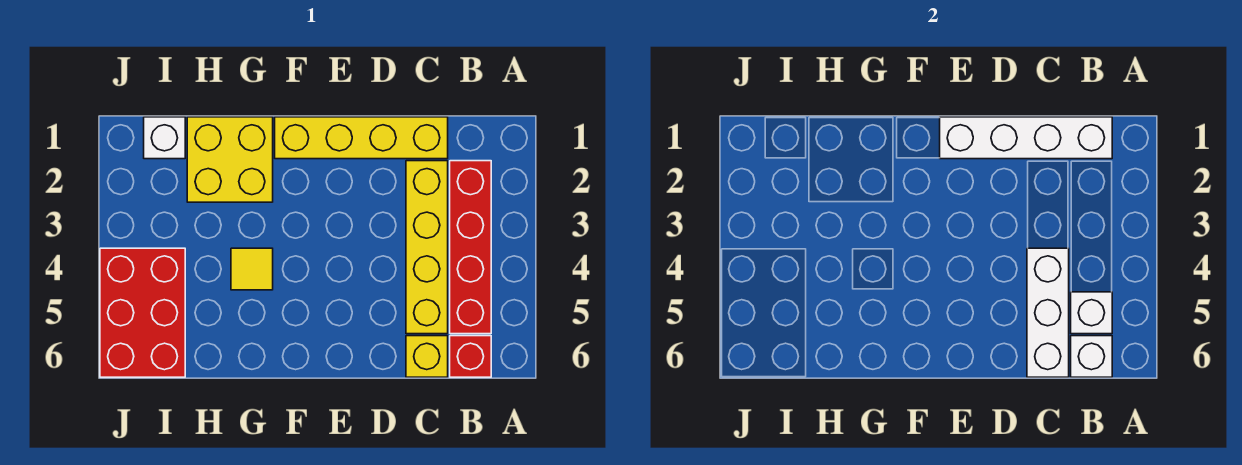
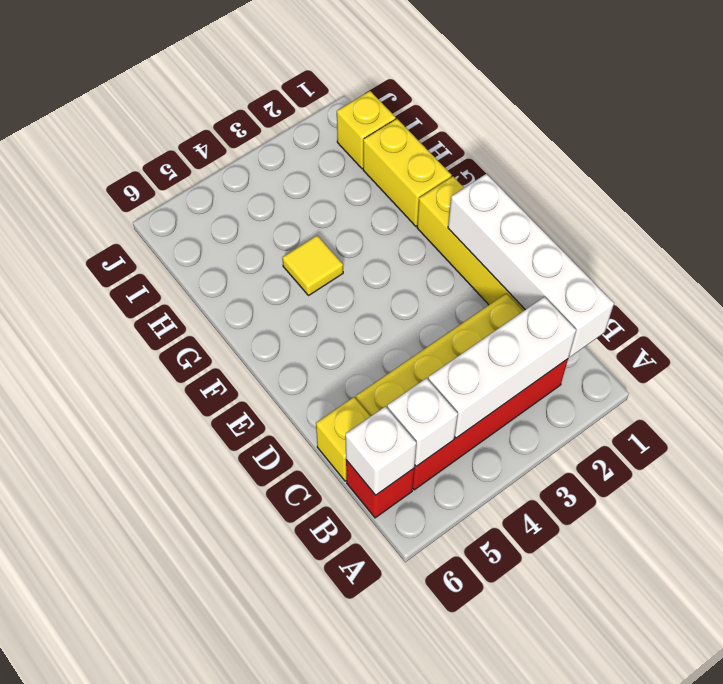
white 1x3 brick [1027,248,1069,377] -> white 1x3 brick moved to [428,297,576,438]
yellow 2x2 brick [187,117,273,202] -> yellow 1x2 brick [363,119,452,226]
white 1x1 brick [144,117,185,159] -> yellow 1x1 brick [337,91,396,169]
red 2x3 brick [100,248,185,377] -> none

